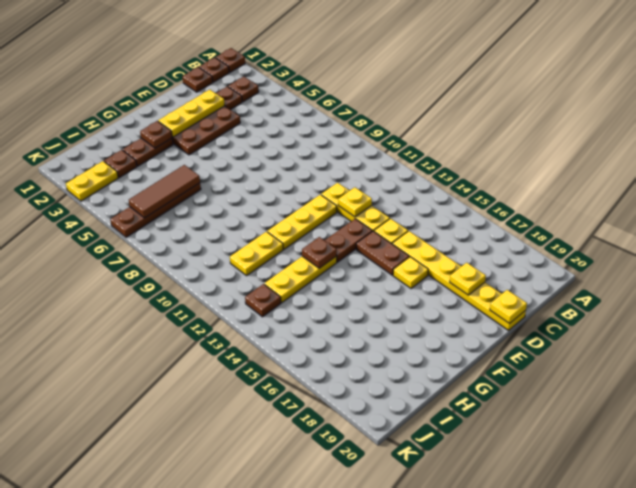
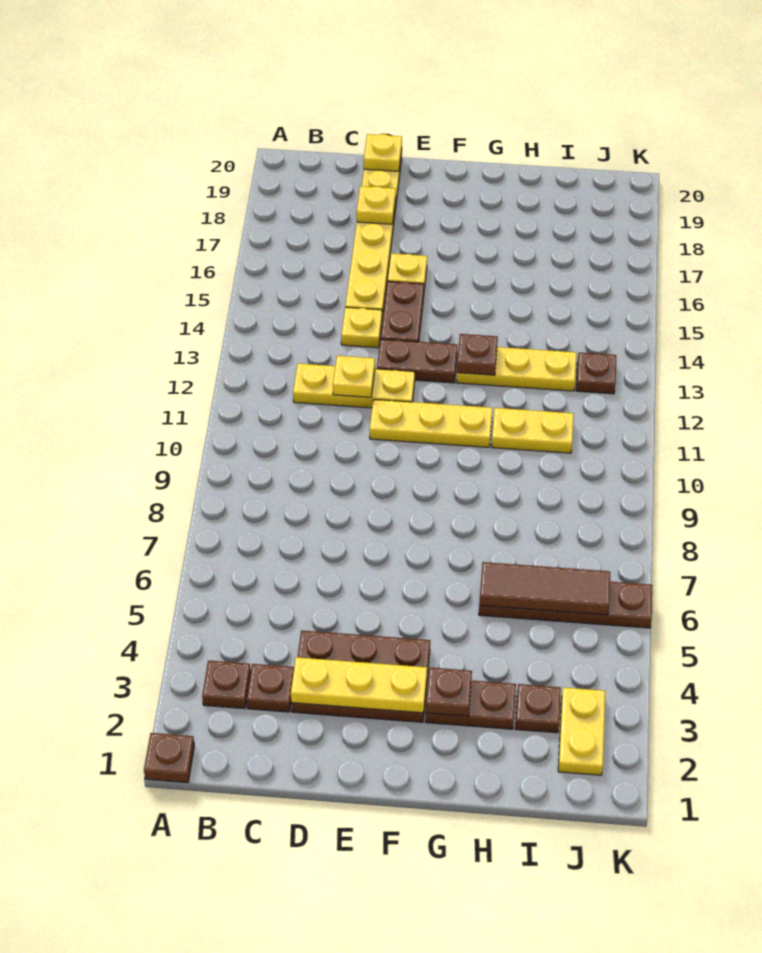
brown 1x1 plate [199,58,229,82] -> none
brown 1x1 plate [182,67,213,92] -> none
yellow 1x3 plate [321,183,390,231] -> yellow 1x3 plate turned to [293,364,415,408]
yellow 1x2 plate [66,161,118,201] -> yellow 1x2 plate turned to [558,687,605,775]

